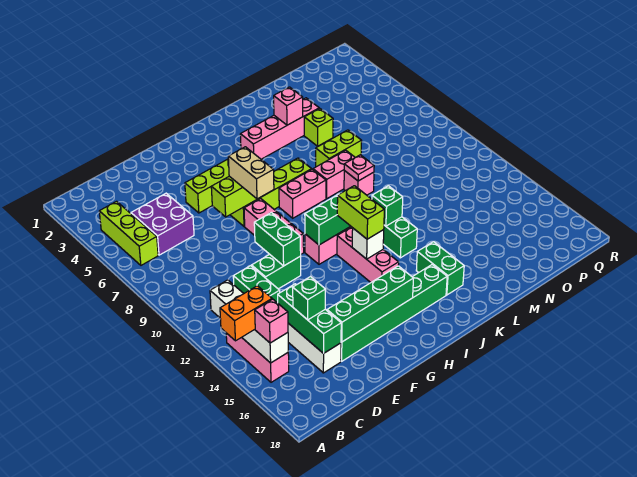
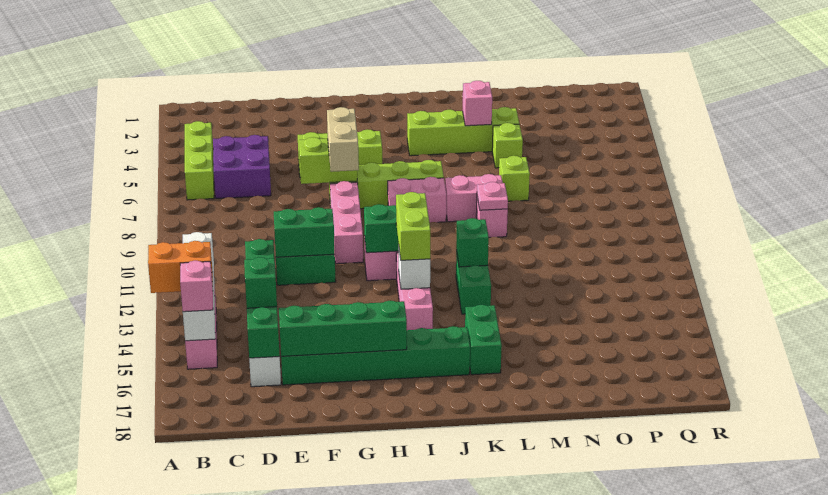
green 1x2 brick [254,213,301,266] -> green 1x2 brick turned to [274,207,335,257]
pink 1x4 brick [240,98,319,159] -> lime 1x4 brick [407,107,519,156]
lime 1x2 brick [316,130,362,167] -> lime 1x1 brick [499,156,530,201]

